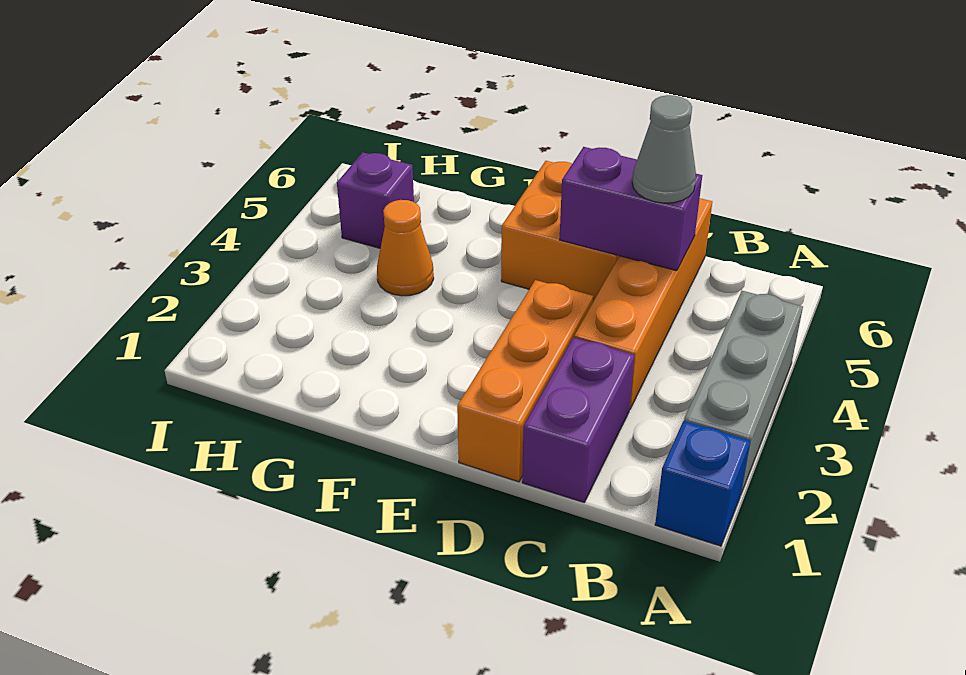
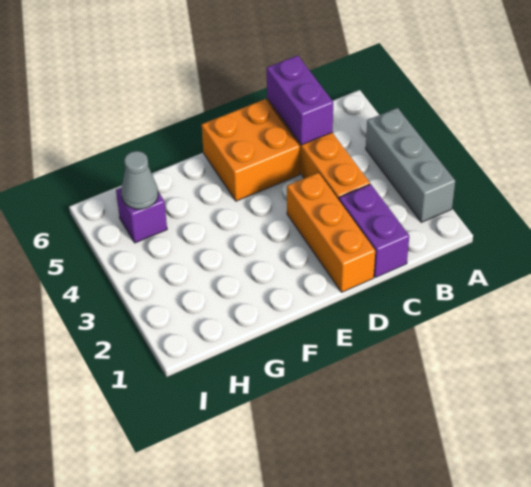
blue 1x1 brick [655,421,750,546] -> none
purple 1x2 brick [560,147,702,271] -> purple 1x2 brick turned to [267,55,333,145]
grey 1x1 cone [632,95,696,203] -> grey 1x1 cone moved to [121,151,158,209]
orange 1x1 cone [377,200,434,296] -> none

